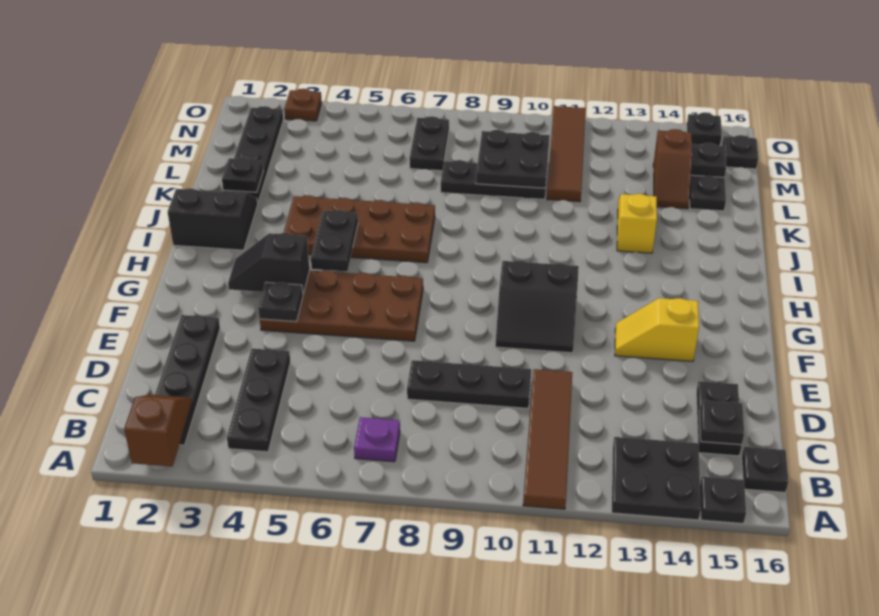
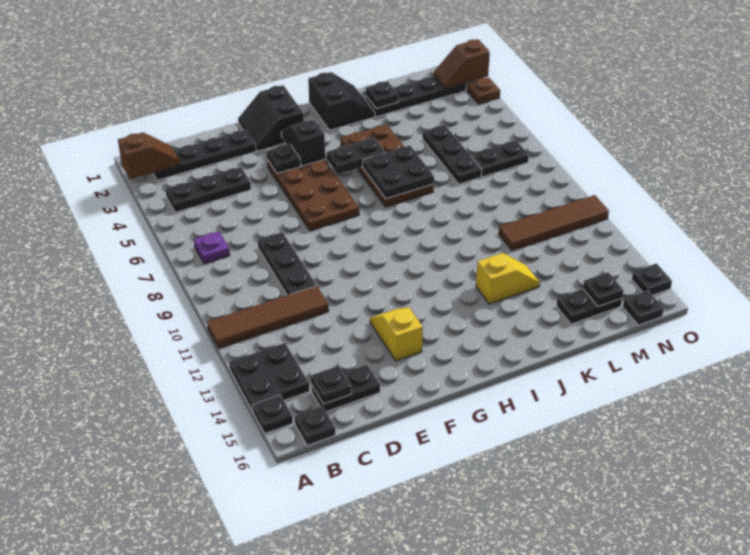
black 2x2 slope [495,260,579,353] -> black 2x2 slope moved to [238,85,304,151]
black 1x3 plate [441,160,547,199] -> black 1x3 plate moved to [423,125,482,184]
black 2x2 plate [476,130,550,188] -> black 2x2 plate moved to [363,146,434,199]
brown 1x2 slope [653,129,692,209] -> brown 1x2 slope moved to [434,39,490,89]

